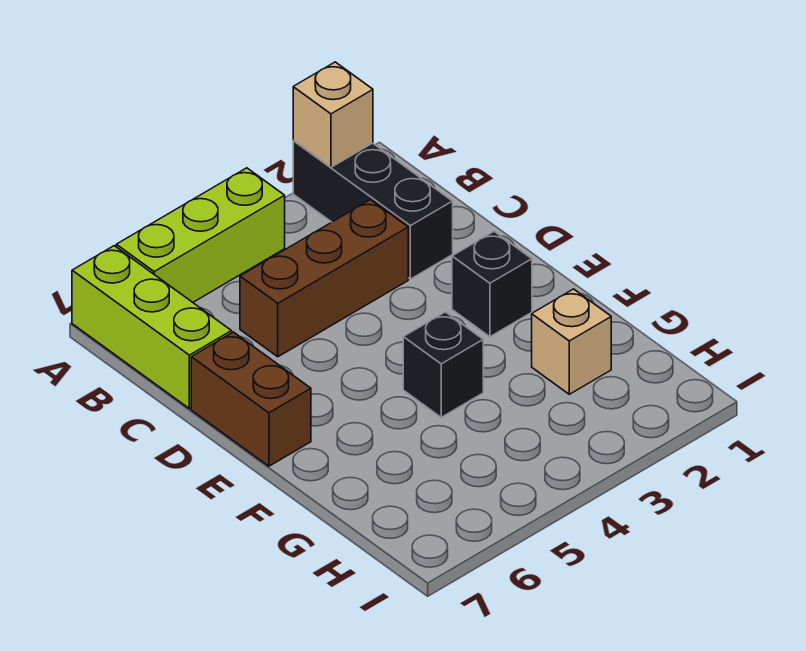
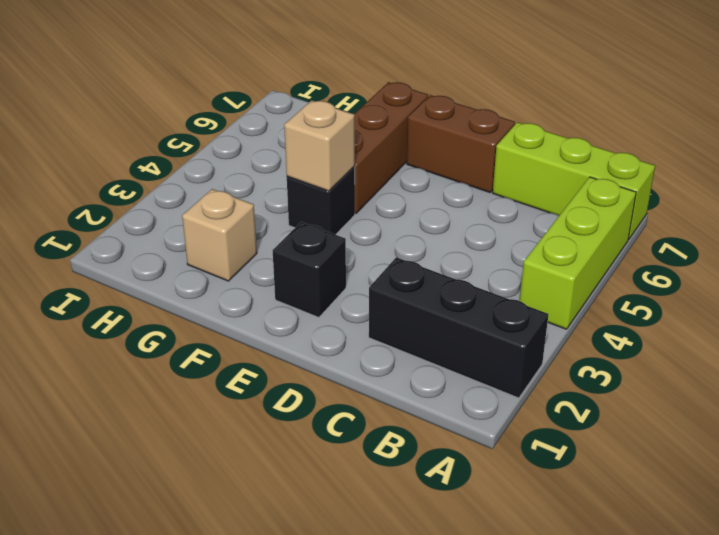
tan 1x1 brick [293,62,373,167] -> tan 1x1 brick moved to [284,100,355,191]
brown 1x3 brick [240,200,408,357] -> brown 1x3 brick moved to [354,82,428,214]

